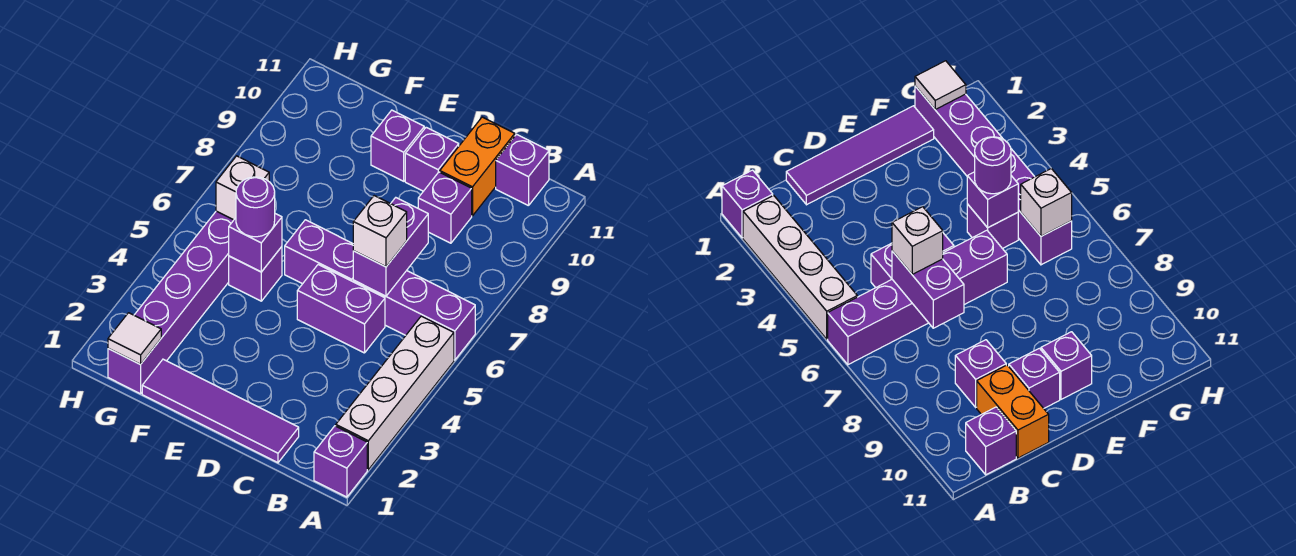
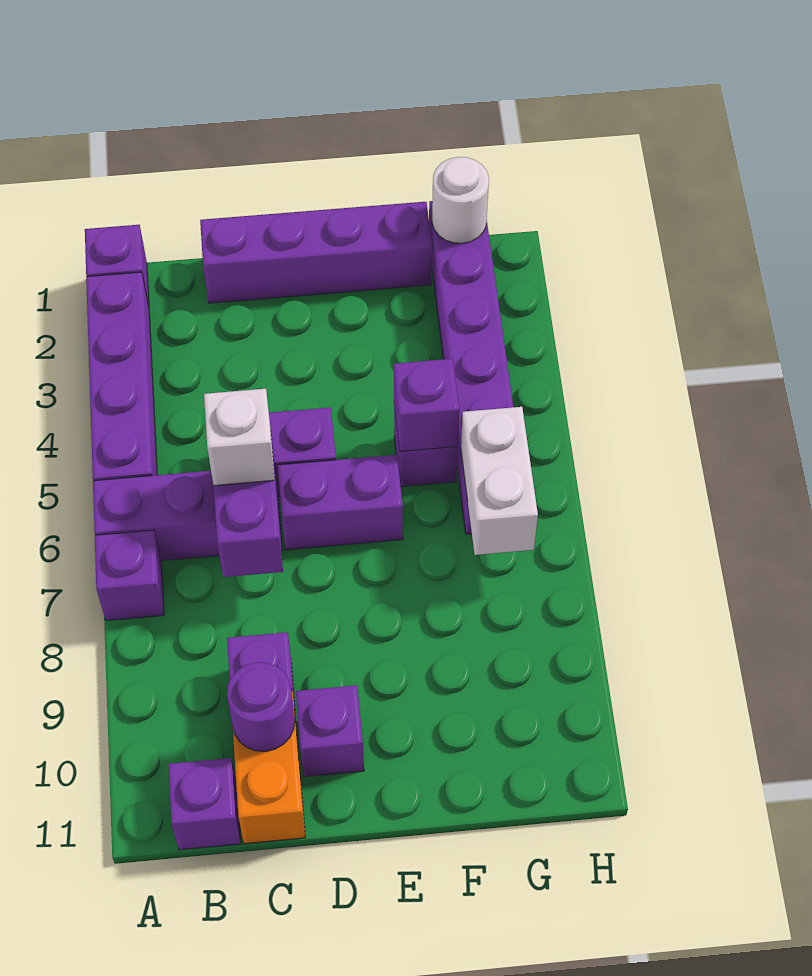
white 1x4 brick [336,316,454,470] -> purple 1x4 brick [86,272,157,481]
purple 1x4 tile [142,359,299,463] -> purple 1x4 brick [200,202,432,303]
purple 1x1 brick [371,110,424,181] -> purple 1x1 brick moved to [95,530,164,621]
purple 1x1 round brick [236,177,275,237] -> purple 1x1 round brick moved to [227,662,295,751]
white 1x1 tile [108,313,161,364] -> white 1x1 round brick [432,157,489,243]
white 1x1 brick [216,156,269,220] -> white 1x2 brick [461,407,538,555]

